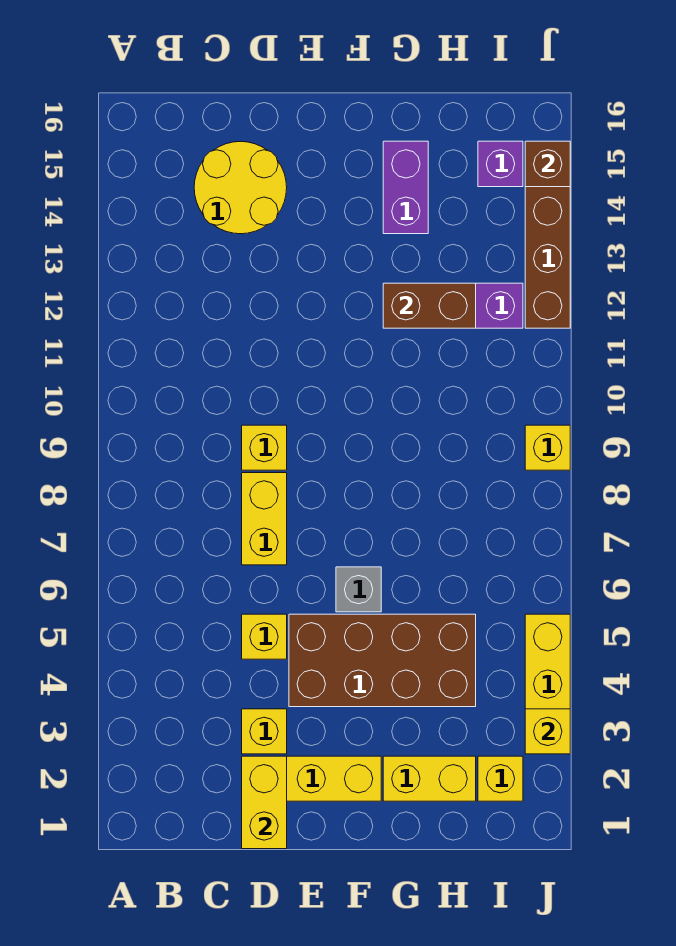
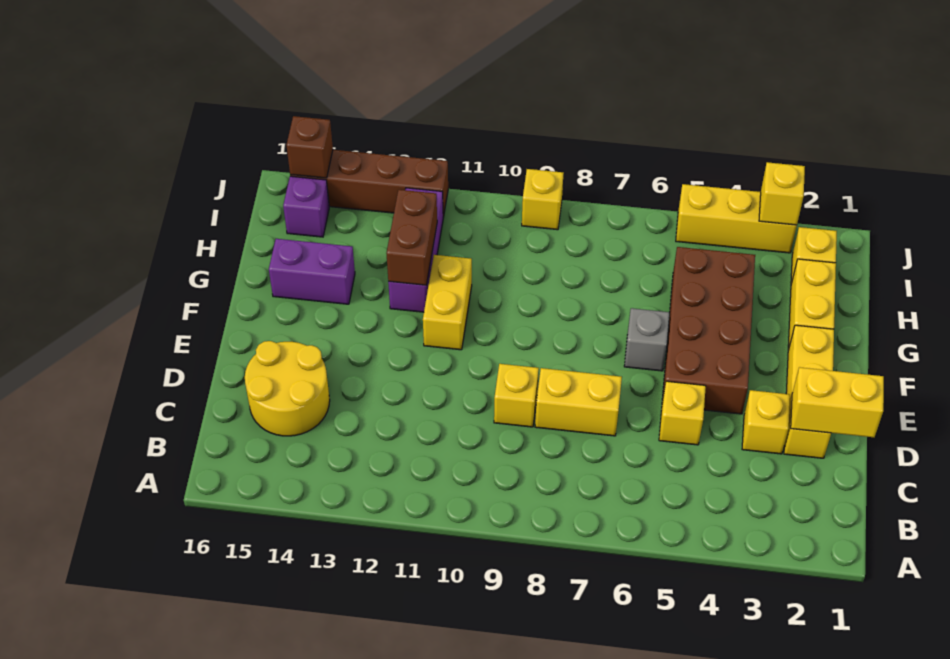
none -> yellow 1x2 brick [423,255,472,350]

